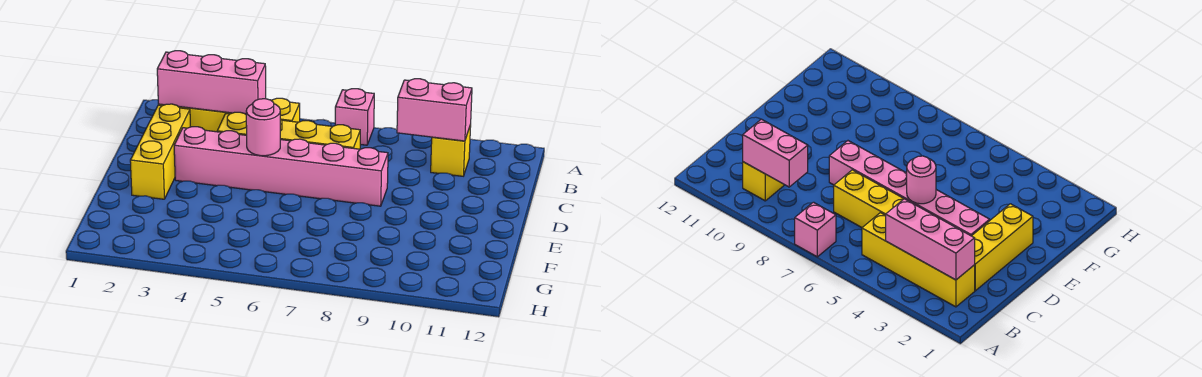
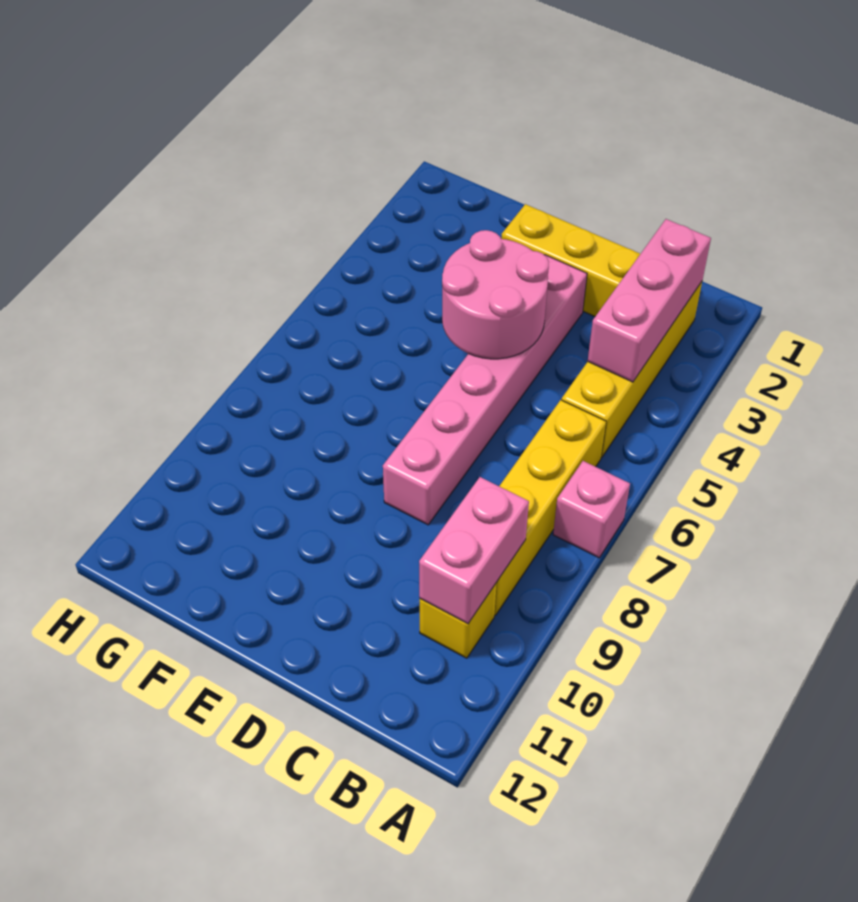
yellow 1x4 brick [217,112,360,149] -> yellow 1x4 brick moved to [495,400,606,615]
pink 1x1 round brick [246,99,280,156] -> pink 2x2 round brick [442,230,549,359]

